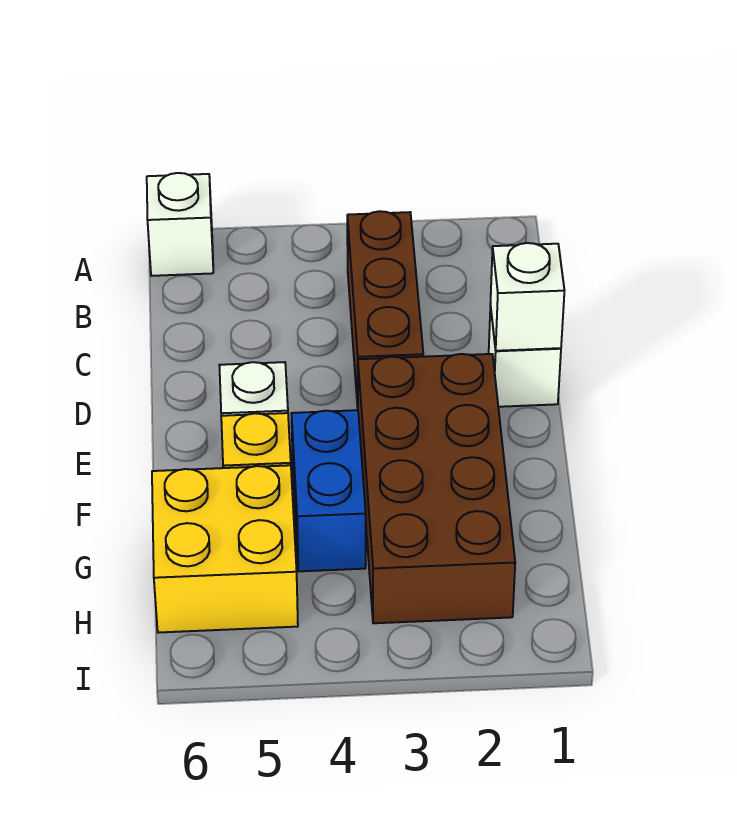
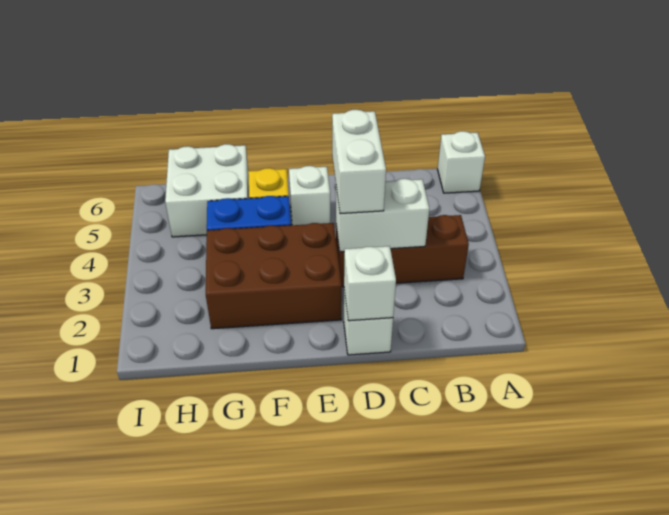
none -> white 1x2 brick [336,179,429,252]
none -> white 1x2 brick [332,110,386,214]
brown 2x4 brick [358,354,515,623] -> brown 2x3 brick [206,223,342,329]
yellow 2x2 brick [152,465,298,633] -> white 2x2 brick [165,144,249,237]

